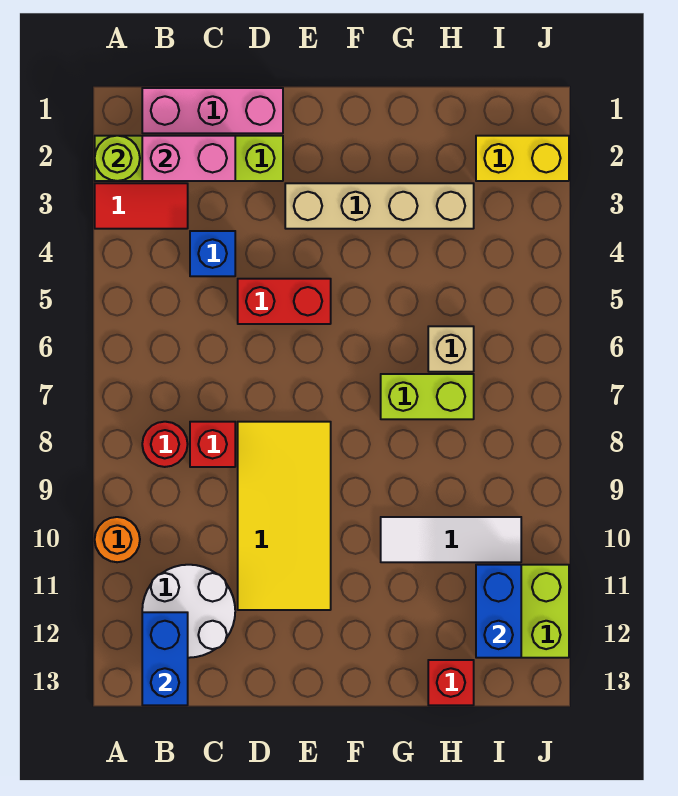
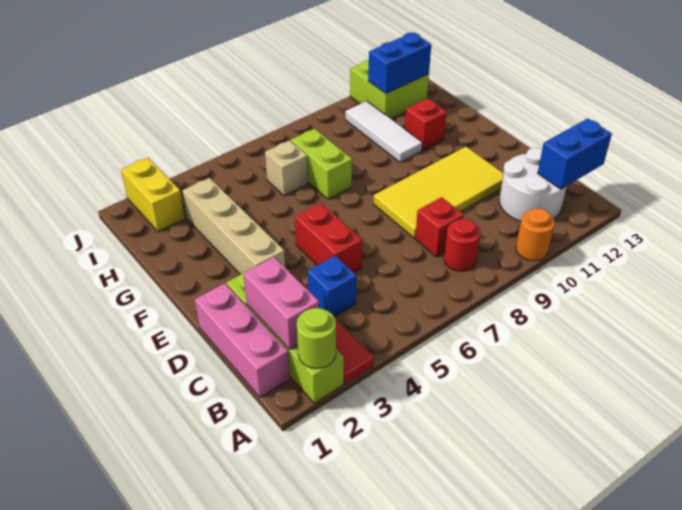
red 1x1 brick [428,660,474,705] -> red 1x1 brick moved to [405,98,447,151]

